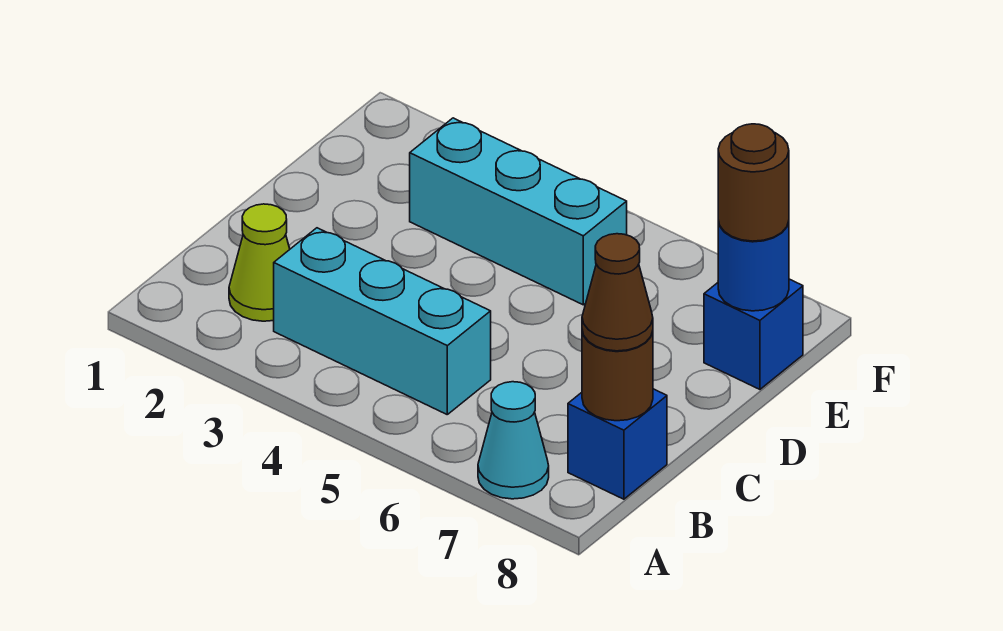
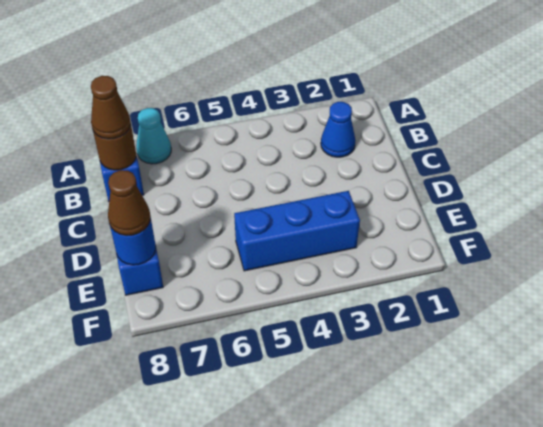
lime 1x1 cone [229,204,290,321] -> blue 1x1 cone [321,102,356,157]
cyan 1x3 brick [274,228,491,414] -> none
cyan 1x3 brick [410,118,627,305] -> blue 1x3 brick [234,191,360,271]
brown 1x1 round brick [718,124,789,241] -> brown 1x1 cone [108,170,150,236]

